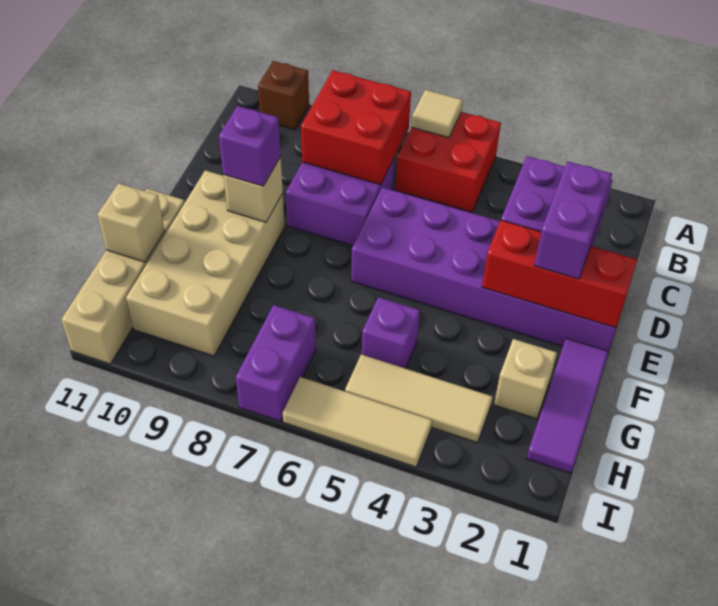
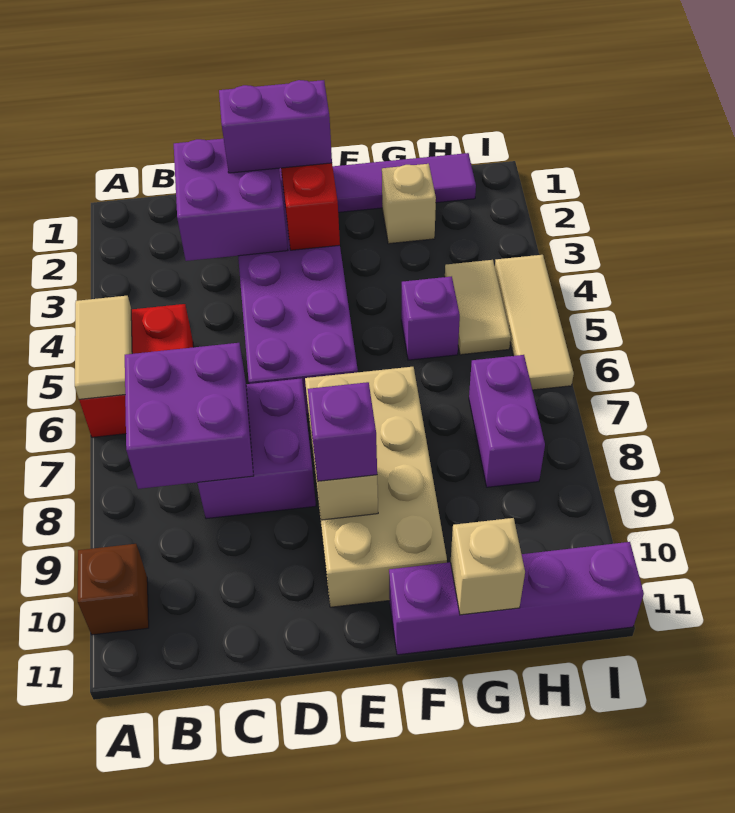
tan 1x1 tile [411,90,463,138] -> tan 1x2 tile [75,296,132,399]
red 2x2 brick [301,71,411,185] -> purple 2x2 brick [125,343,254,489]
tan 2x4 brick [126,170,285,356] -> tan 2x4 brick turned to [305,367,447,607]
tan 1x4 brick [61,189,185,364] -> purple 1x4 brick [389,542,644,655]
tan 1x3 tile [345,354,493,443] -> tan 1x2 tile [445,260,511,355]
purple 1x2 brick [236,305,316,422] -> purple 1x2 brick turned to [469,355,545,487]

